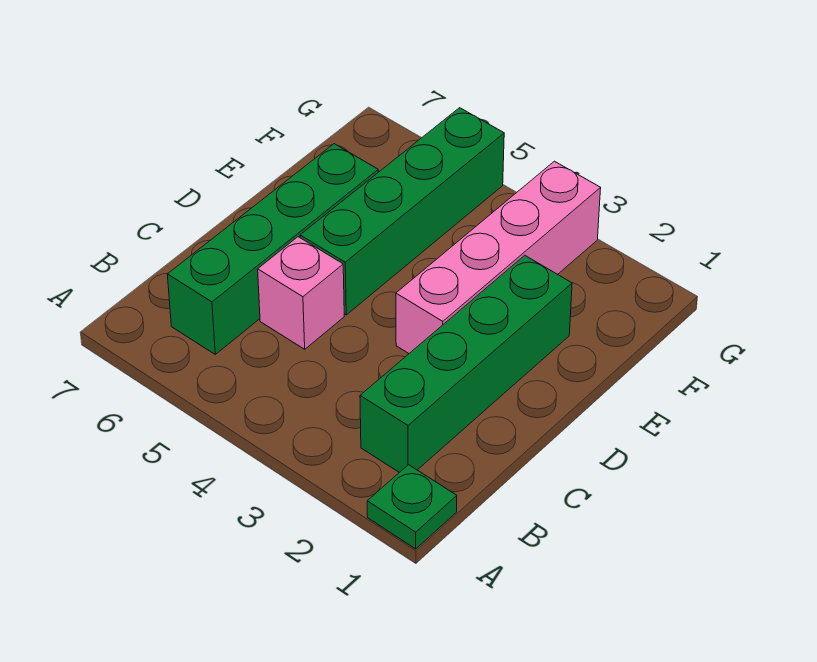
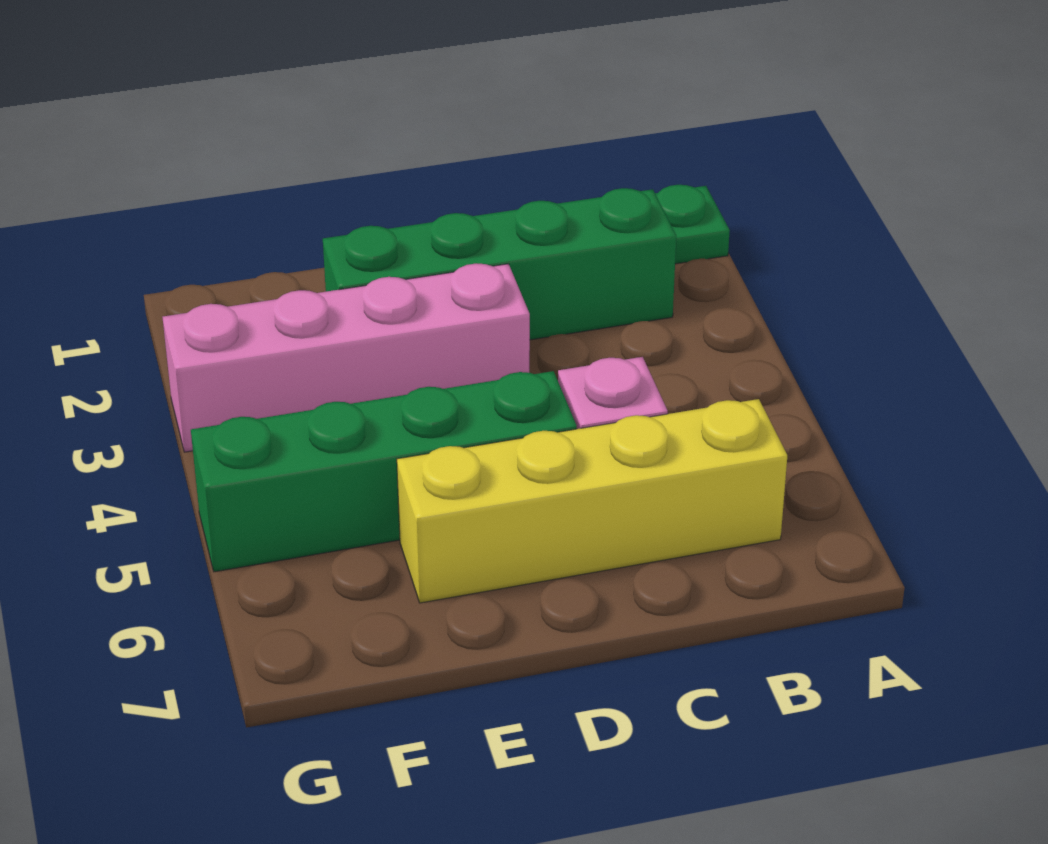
green 1x4 brick [167,144,378,354] -> yellow 1x4 brick [397,399,787,603]

